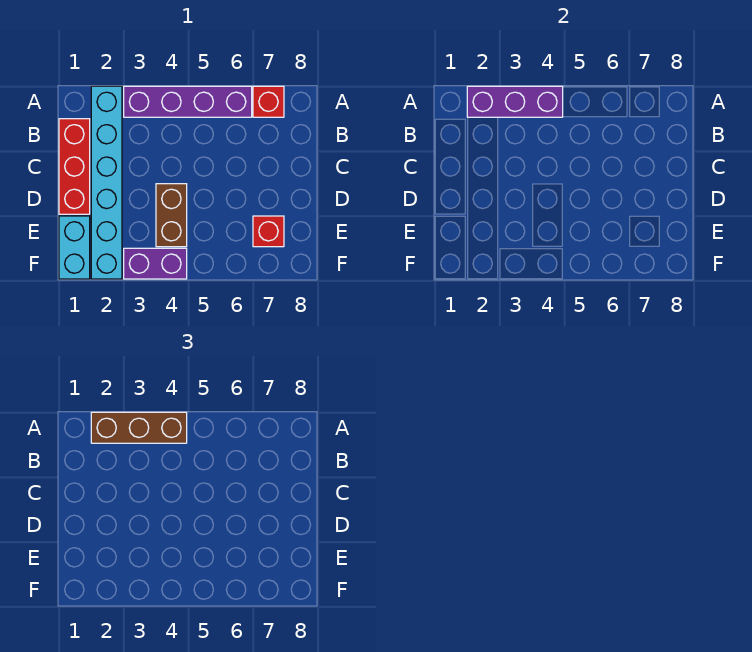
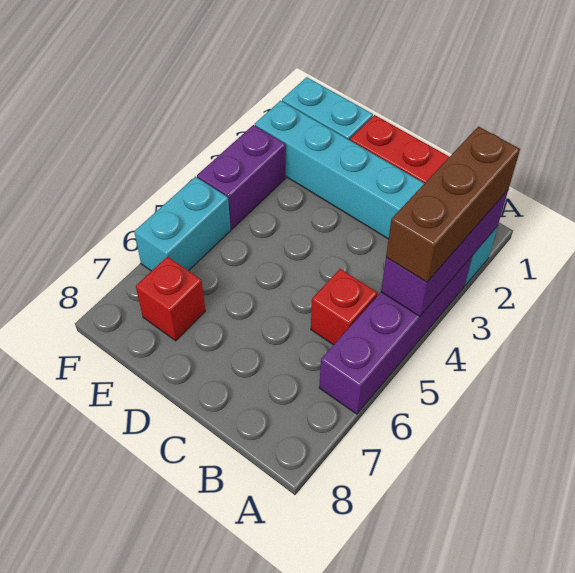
red 1x1 brick [253,86,284,117] -> red 1x1 brick moved to [311,269,378,345]
brown 1x2 brick [156,184,187,247] -> none
none -> cyan 1x2 brick [134,177,231,271]

